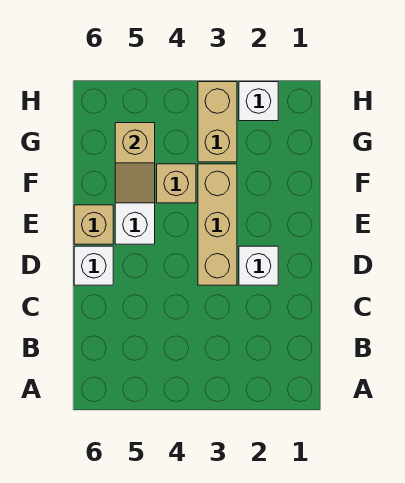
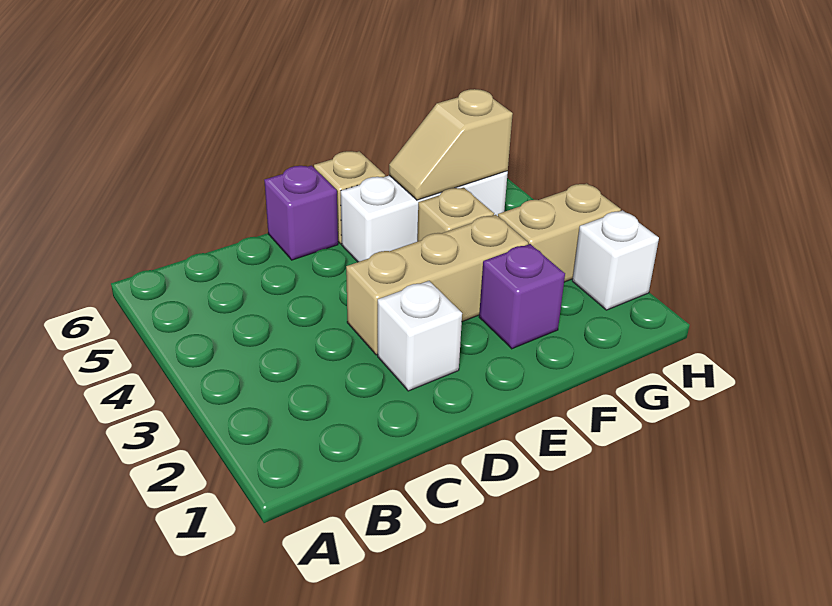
white 1x1 brick [74,246,113,285] -> purple 1x1 brick [264,166,338,260]
none -> purple 1x1 brick [479,244,565,349]

